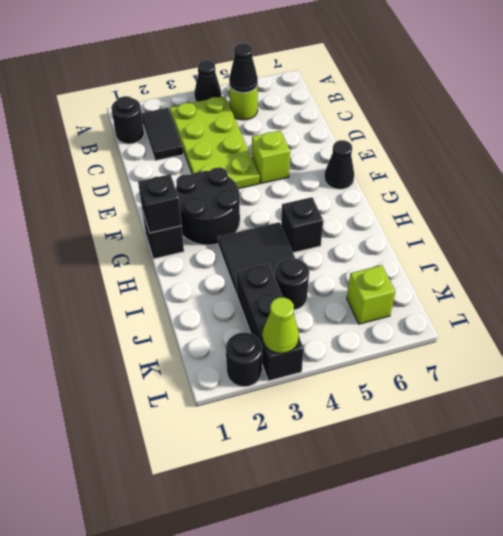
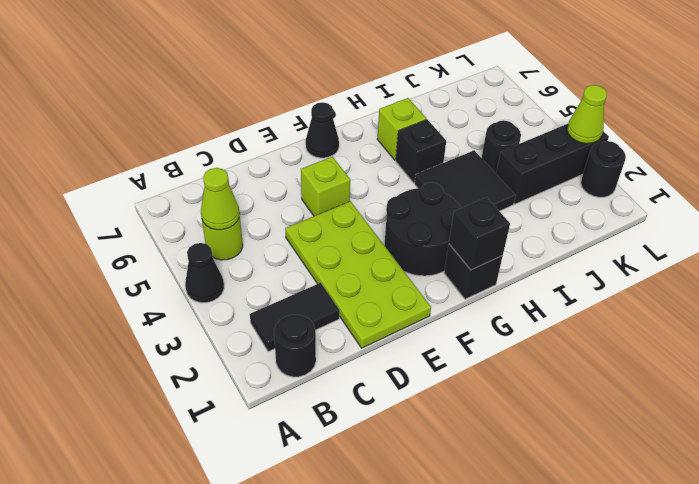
lime 2x4 plate [170,96,260,189] -> lime 2x4 plate turned to [285,201,431,348]
black 1x1 cone [229,43,258,93] -> lime 1x1 cone [201,168,240,230]
lime 1x1 brick [347,265,395,324] -> lime 1x1 brick moved to [377,98,426,160]

